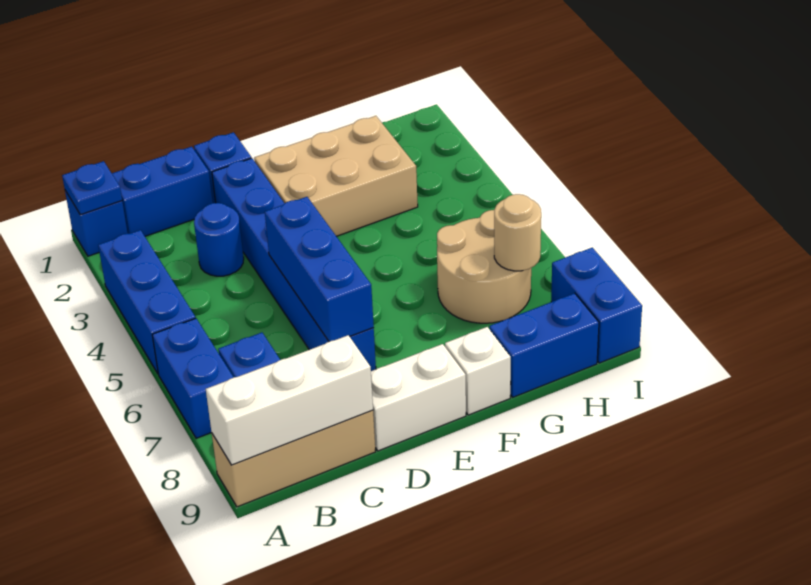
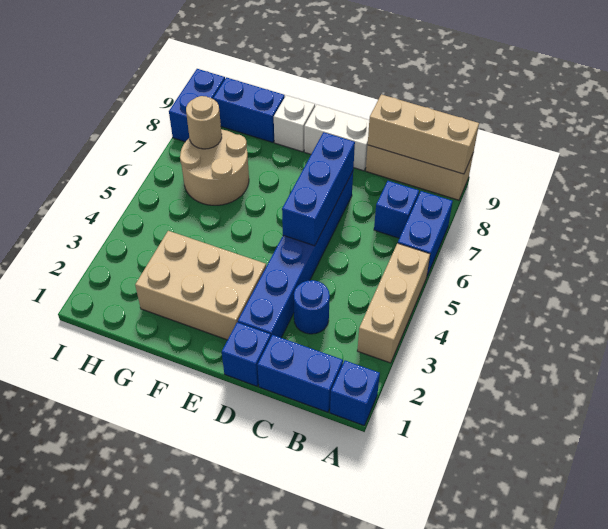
blue 1x1 plate [62,161,122,215] -> none
blue 1x3 brick [98,230,196,373] -> tan 1x3 brick [357,243,430,363]
white 1x3 brick [206,335,373,465] -> tan 1x3 brick [368,94,479,174]

